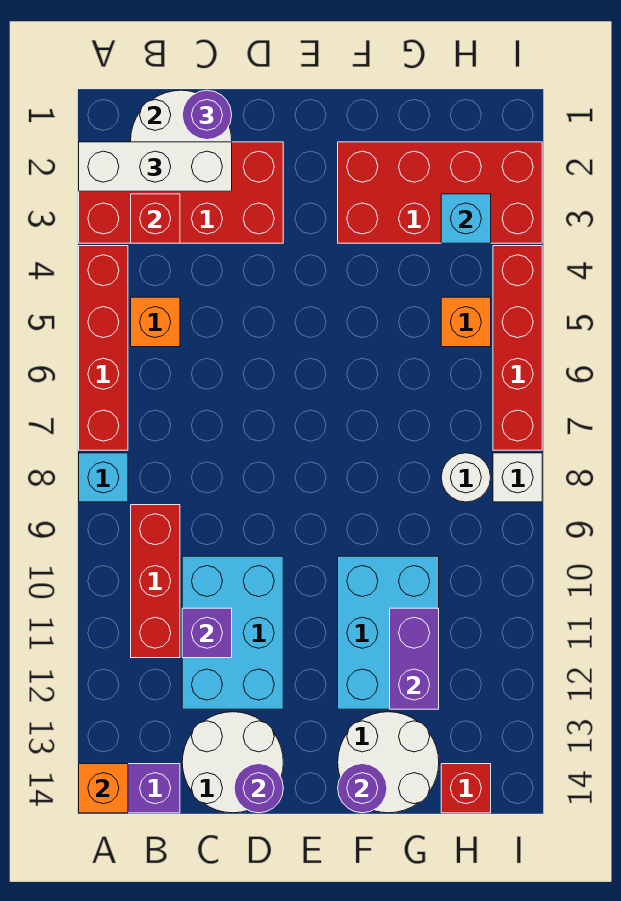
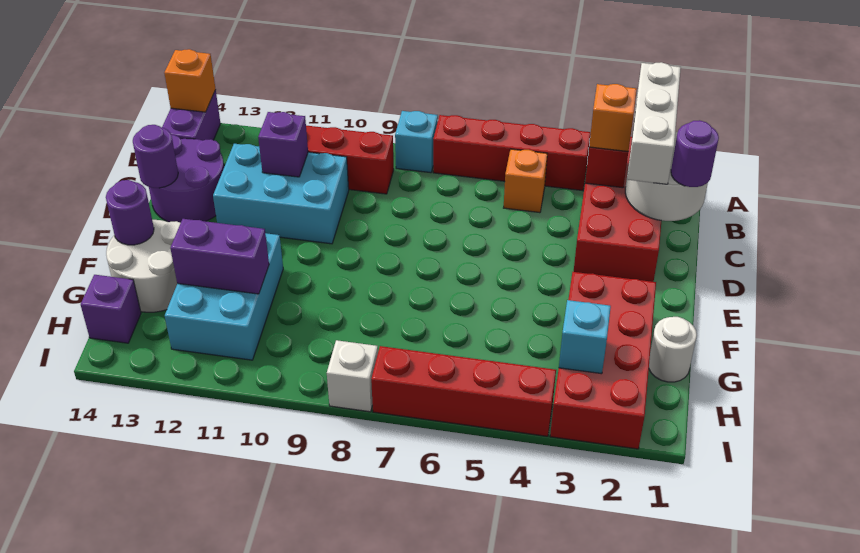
white 2x2 round brick [182,712,283,813] -> purple 2x2 round brick [149,135,224,223]
cyan 2x3 brick [338,556,439,709] -> cyan 2x3 brick turned to [165,233,283,360]
orange 1x1 brick [441,297,491,347] -> orange 1x1 brick moved to [589,84,636,151]
white 1x1 round brick [441,453,491,502] -> white 1x1 round brick moved to [649,317,697,382]
red 1x1 brick [441,764,491,813] -> purple 1x1 brick [81,275,141,343]

